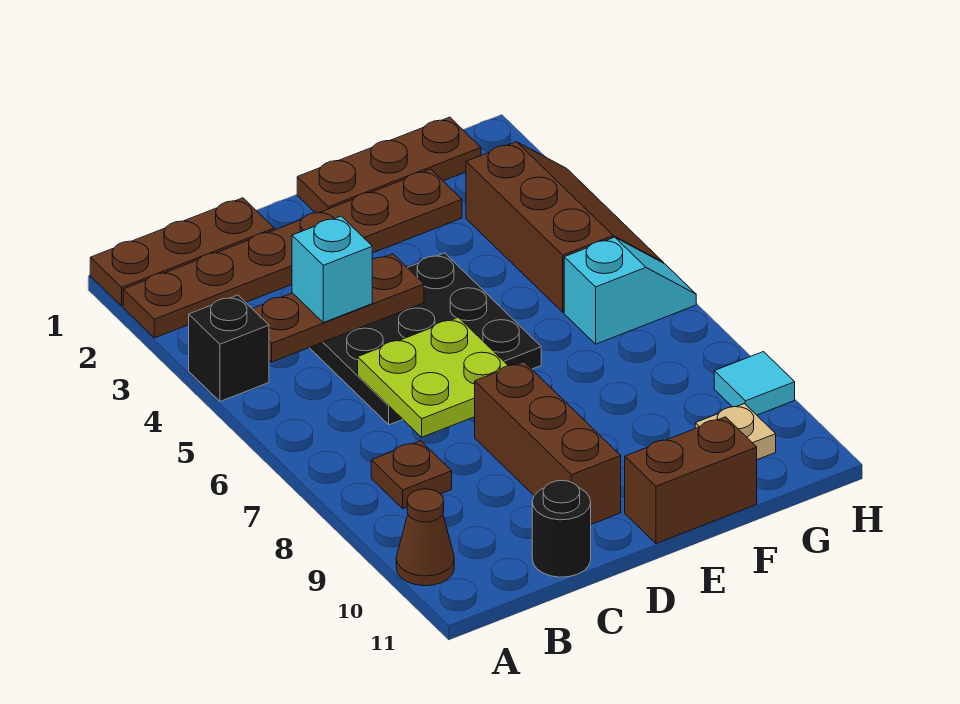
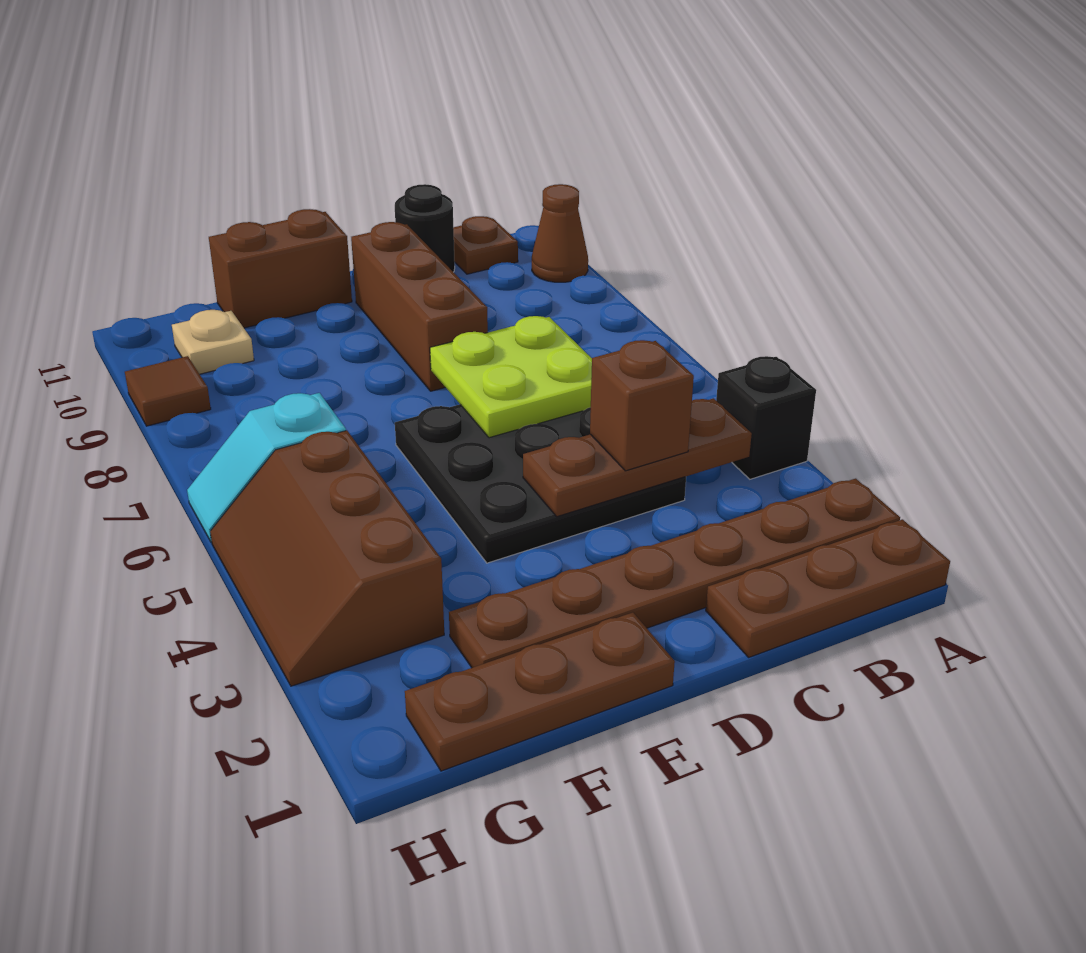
brown 1x1 plate [371,441,452,508] -> brown 1x1 plate moved to [453,216,518,274]
cyan 1x1 brick [292,216,372,323] -> brown 1x1 brick [590,340,694,471]
cyan 1x1 tile [714,352,795,415] -> brown 1x1 tile [125,356,211,426]

